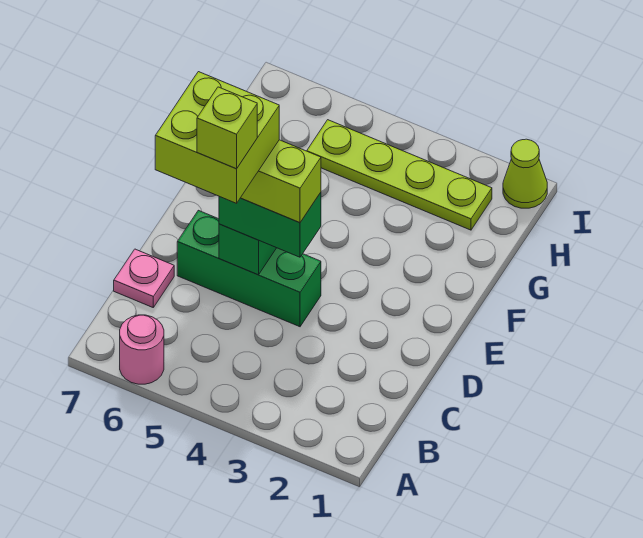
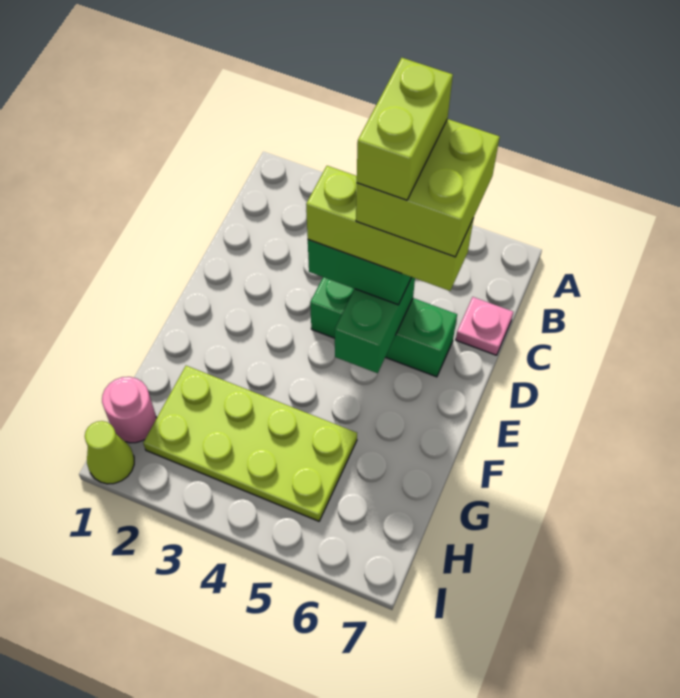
pink 1x1 round brick [120,315,164,384] -> pink 1x1 round brick moved to [102,377,157,443]
lime 1x1 brick [197,87,257,169] -> lime 1x2 brick [357,58,453,200]
lime 1x4 plate [307,120,492,230] -> lime 2x4 plate [143,366,357,521]

